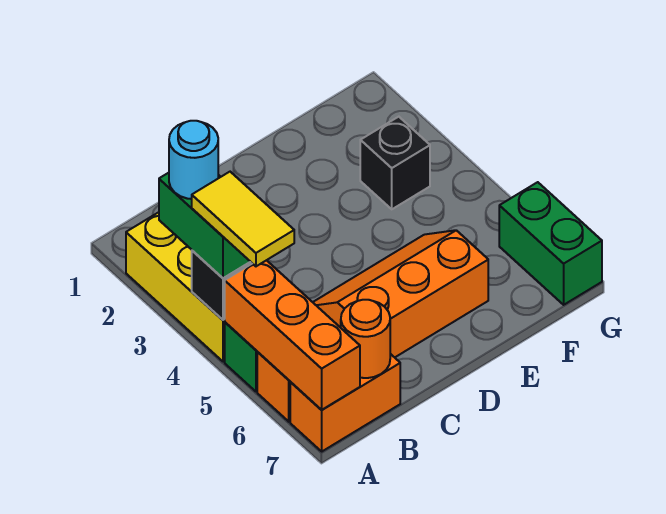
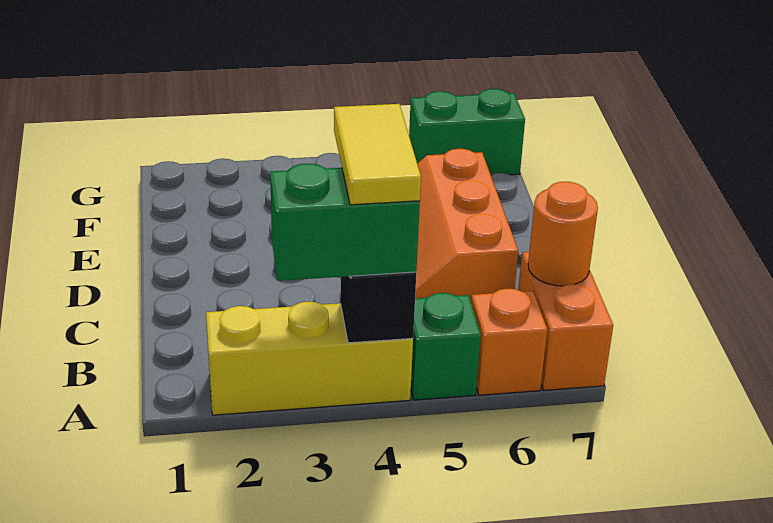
cyan 1x1 round brick [169,121,218,199] -> none
yellow 1x2 tile [192,172,294,266] -> yellow 1x2 tile turned to [334,104,421,205]
orange 1x3 brick [225,260,360,410] -> none
black 1x1 brick [360,117,430,209] -> none

